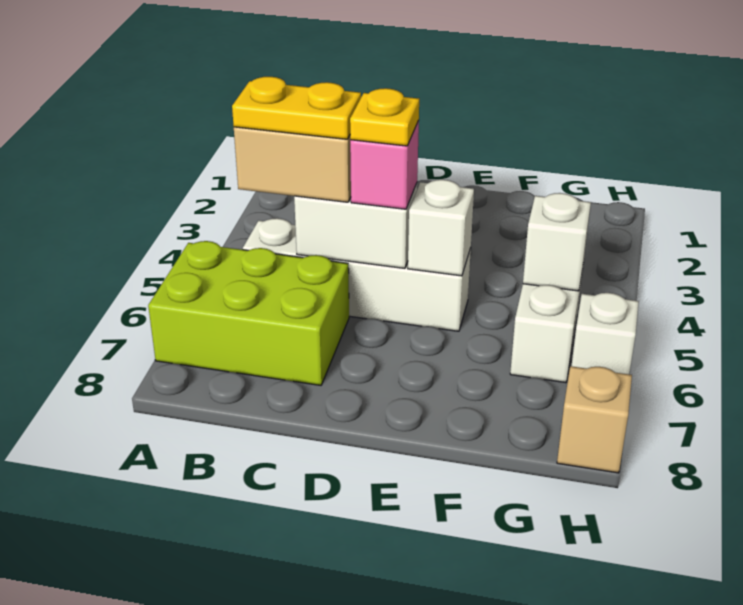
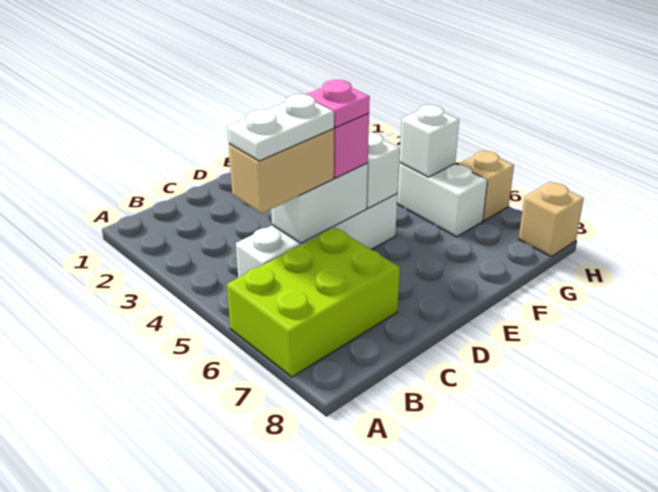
yellow 1x2 plate [232,77,361,139] -> white 1x2 plate [227,94,334,161]
yellow 1x1 plate [350,88,419,146] -> pink 1x1 plate [306,80,370,127]
white 1x1 brick [572,293,639,374] -> tan 1x1 brick [458,151,514,221]

